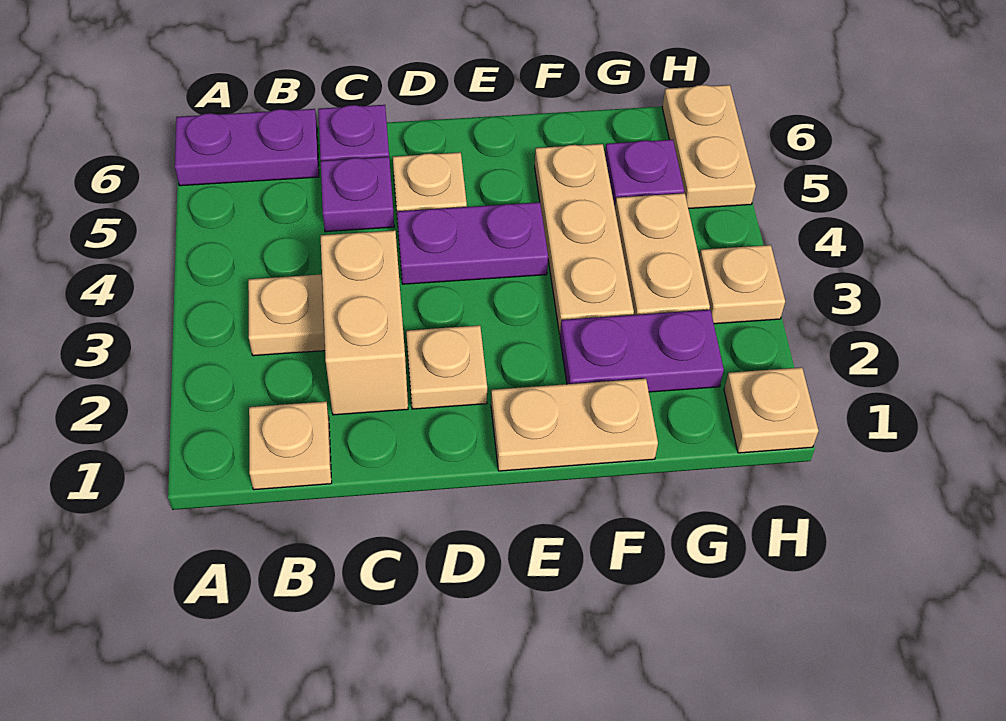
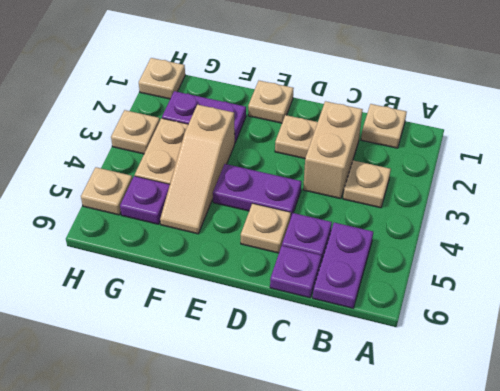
purple 1x2 plate [175,109,319,186] -> purple 1x2 plate turned to [313,223,373,308]
tan 1x2 plate [491,379,658,471] -> tan 1x1 plate [248,81,294,123]
tan 1x3 plate [535,144,634,334] -> tan 1x3 slope [160,105,235,234]
tan 1x2 plate [662,85,756,209] -> tan 1x1 plate [81,167,132,215]

